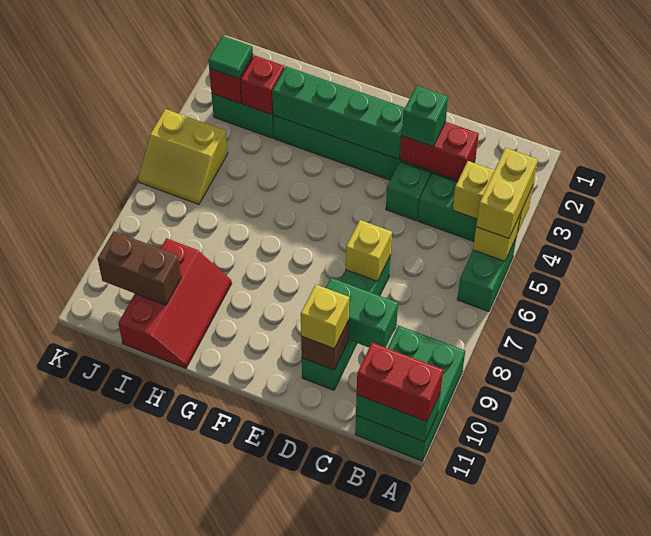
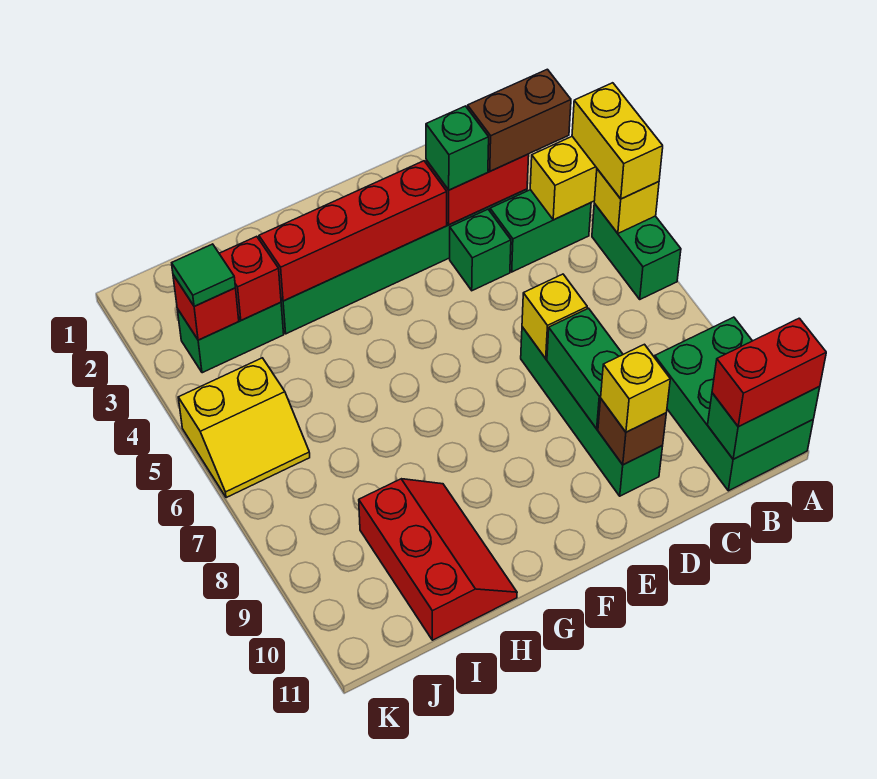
green 1x2 brick [326,278,398,348] -> green 1x2 brick turned to [547,308,623,429]
green 1x4 brick [272,66,405,159] -> red 1x4 brick [259,161,447,301]
brown 1x2 brick [98,231,181,305] -> brown 1x2 brick moved to [467,69,571,171]

